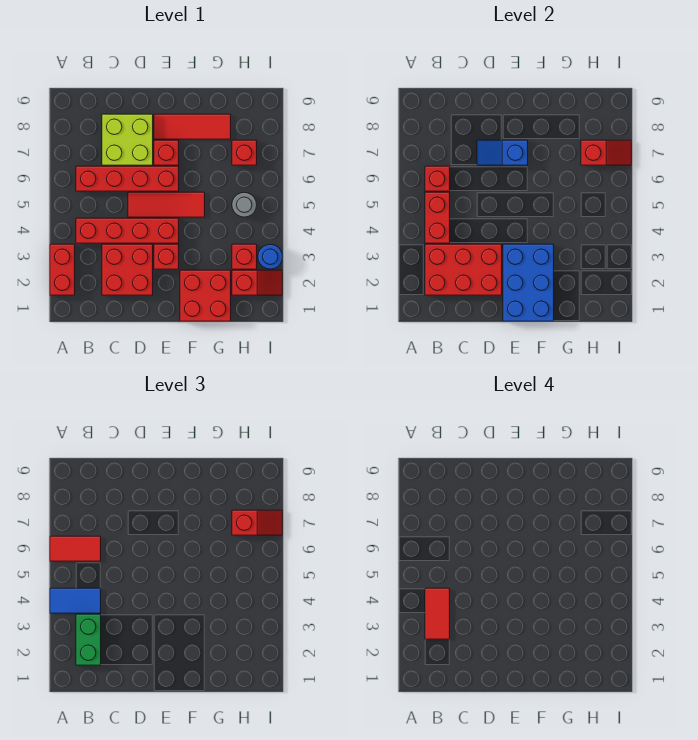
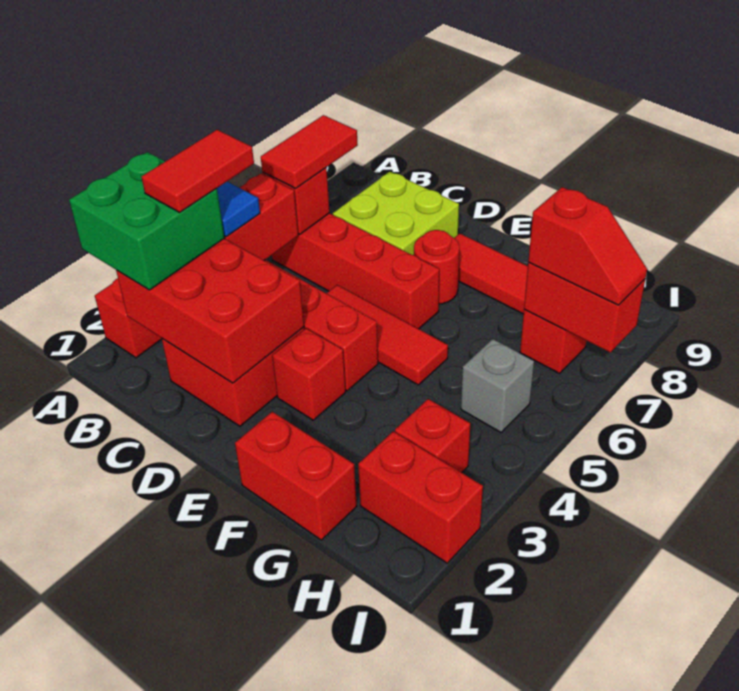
red 1x2 tile [50,536,101,561] -> red 1x2 tile turned to [261,115,358,189]
green 1x2 brick [76,614,101,665] -> green 2x2 brick [69,152,224,290]
blue 1x2 slope [477,140,528,165] -> none
blue 2x3 brick [503,244,554,321] -> none
red 1x1 brick [154,140,179,165] -> red 1x1 round brick [414,230,459,304]
red 2x2 brick [180,270,231,321] -> red 1x2 brick [235,412,357,540]
red 1x2 slope [232,270,283,295] -> red 1x2 brick [358,431,483,563]
grey 1x1 round brick [232,193,257,217] -> grey 1x1 brick [461,339,534,432]
red 1x2 slope [581,140,632,165] -> red 1x2 brick [524,262,645,352]
blue 1x1 round brick [258,245,283,269] -> none

